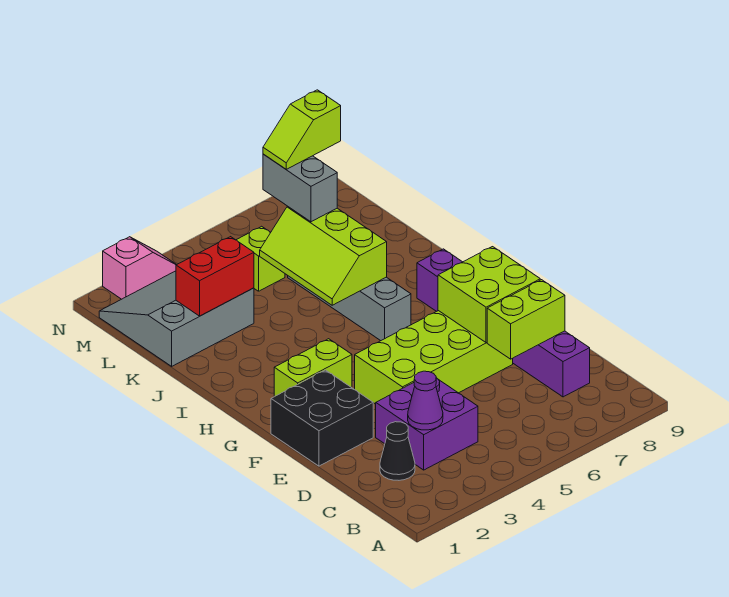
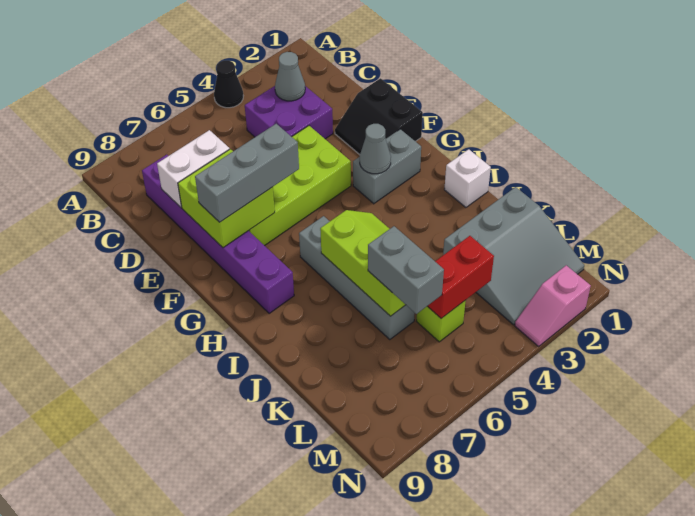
black 1x1 cone [380,422,415,480] -> black 1x1 cone moved to [214,60,243,108]
purple 1x1 cone [408,371,443,430] -> grey 1x1 cone [275,52,305,101]
lime 1x2 brick [487,280,565,359] -> white 1x2 brick [157,130,230,207]
black 2x2 brick [271,370,373,466] -> black 2x2 slope [335,78,423,155]
none -> grey 1x3 brick [195,124,299,222]
lime 1x2 brick [274,339,352,397] -> grey 1x2 brick [353,129,421,204]
none -> grey 1x1 cone [360,124,391,174]
none -> white 1x1 brick [444,149,491,207]
red 1x2 brick [176,237,254,316] -> red 1x2 brick moved to [428,236,494,318]
lime 1x2 slope [263,90,341,169] -> none

